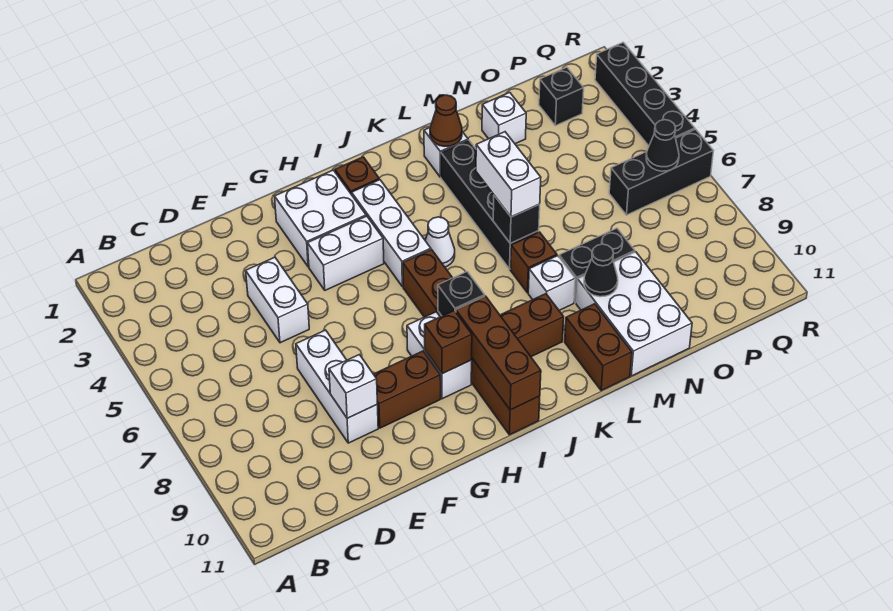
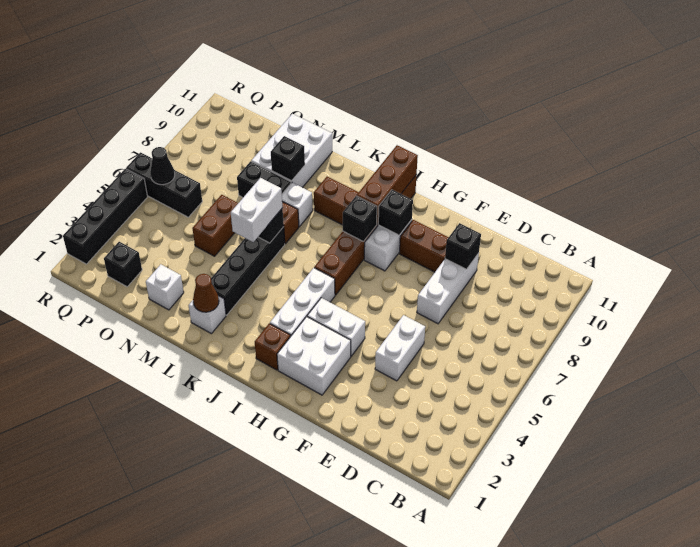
white 1x1 brick [329,355,377,418] -> black 1x1 brick [445,223,481,269]
brown 1x1 brick [425,311,472,374] -> black 1x1 brick [378,190,413,235]
white 1x1 cone [425,217,455,267] -> none
brown 1x2 brick [565,304,632,391] -> brown 1x2 brick moved to [192,195,238,256]
black 1x1 cone [584,244,618,297] -> black 1x1 brick [271,136,305,181]

